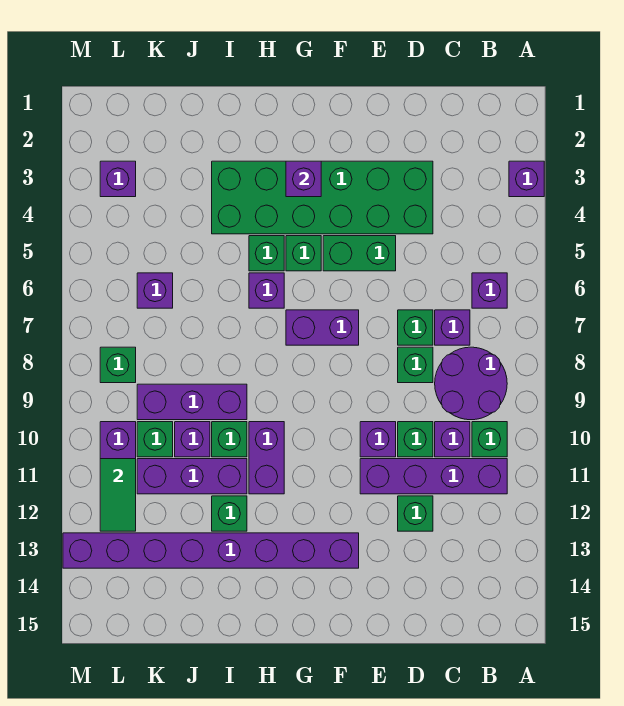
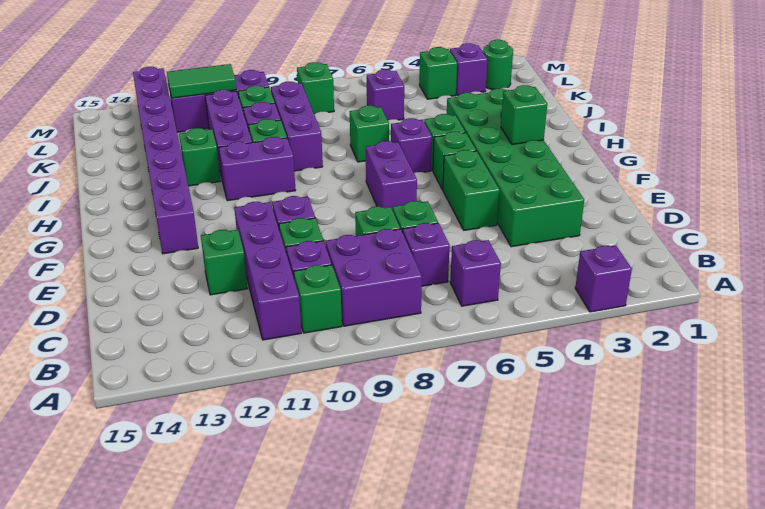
purple 2x2 round brick [435,347,507,420] -> purple 2x2 brick [326,229,422,326]
purple 1x1 brick [286,161,321,197] -> green 1x1 brick [501,85,547,144]
none -> green 1x1 brick [350,106,389,162]
none -> green 1x1 round brick [483,40,513,90]
none -> green 1x1 brick [419,47,457,99]

